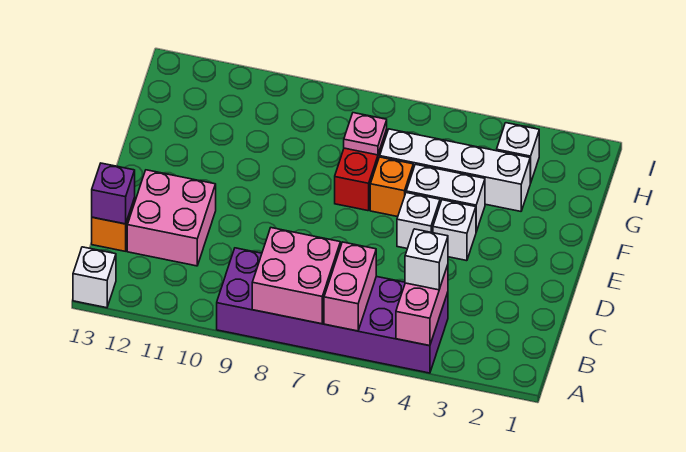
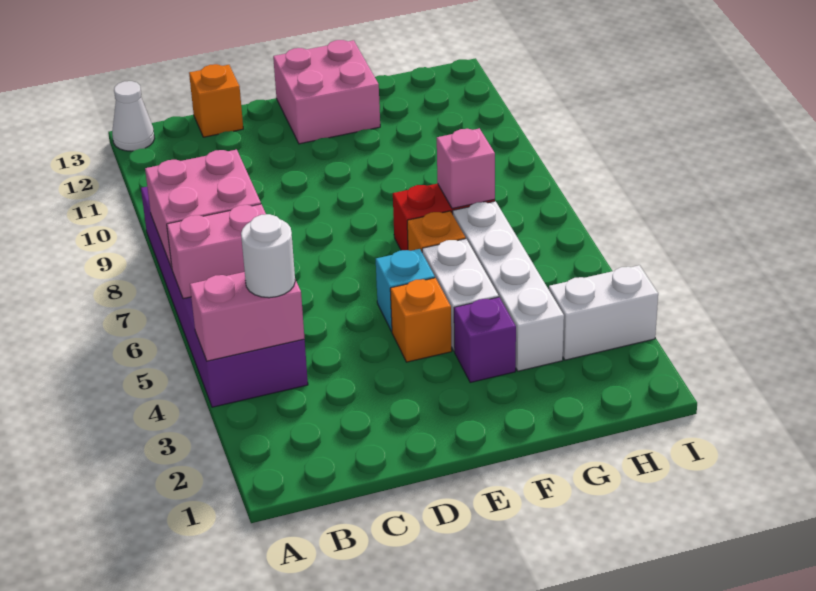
white 1x1 brick [73,247,116,308] -> white 1x1 cone [112,81,155,151]
white 1x1 brick [405,229,448,290] -> white 1x1 round brick [241,214,295,298]
pink 2x2 brick [127,170,216,266] -> pink 2x2 brick moved to [273,40,380,144]
purple 1x1 brick [92,163,135,224] -> purple 1x1 brick moved to [454,297,516,382]
white 1x1 brick [433,200,476,261] -> orange 1x1 brick [390,278,452,362]
white 1x1 brick [397,193,440,249] -> cyan 1x1 brick [376,249,435,332]
pink 1x1 plate [344,113,387,155] -> pink 1x1 brick [437,128,495,209]
white 1x1 brick [497,123,539,183] -> white 1x2 brick [549,265,658,360]

